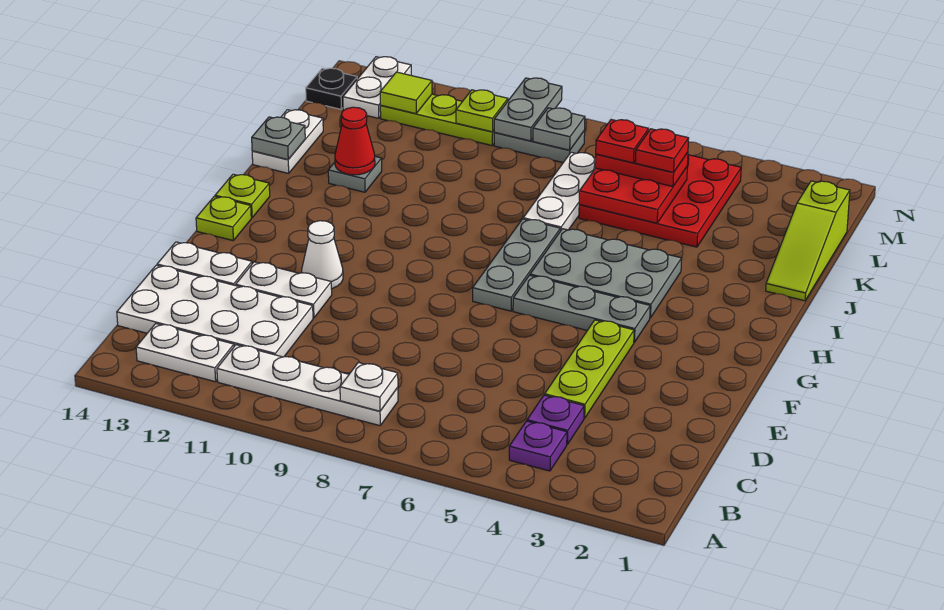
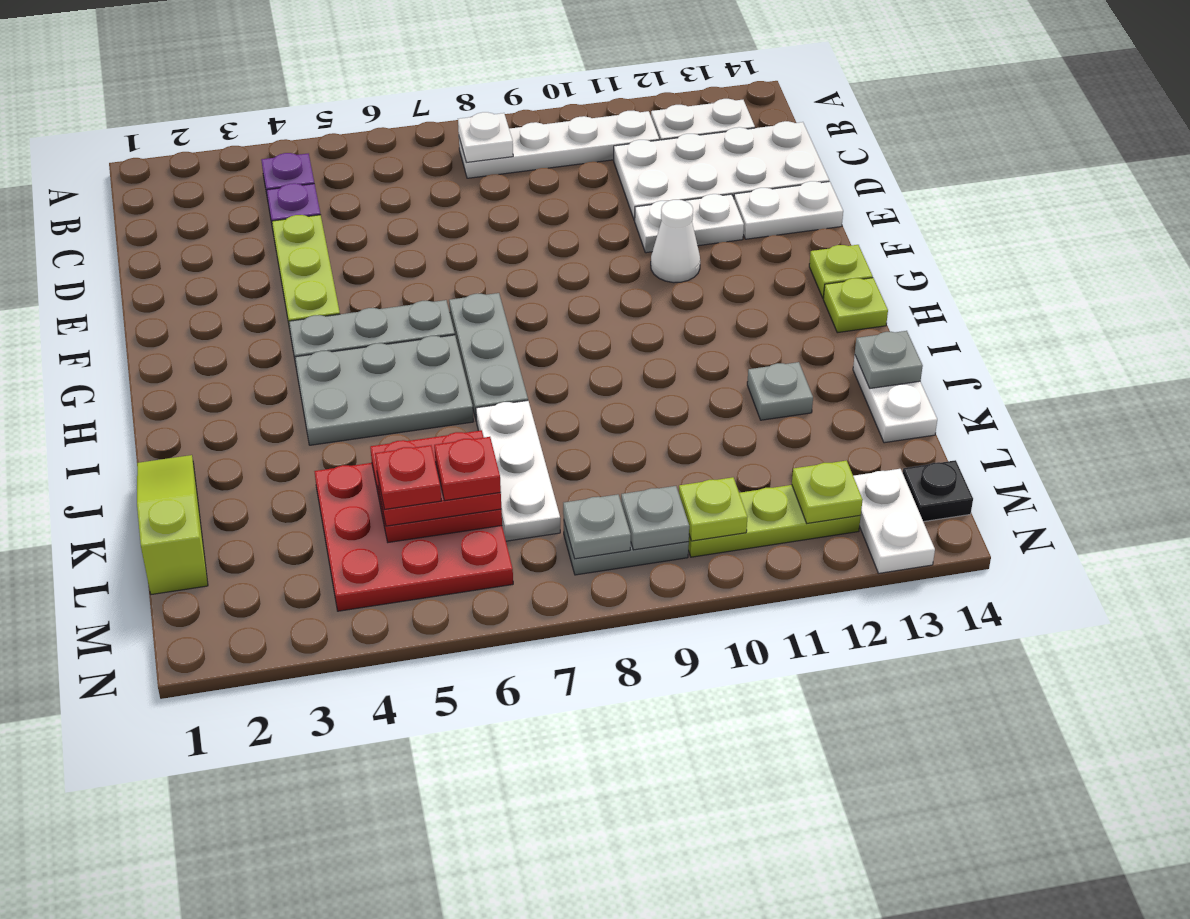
red 1x1 cone [335,107,375,175] -> none
grey 1x2 plate [494,78,562,141] -> grey 1x1 plate [621,486,689,550]
lime 1x1 tile [380,72,432,114] -> lime 1x1 plate [792,460,863,523]

